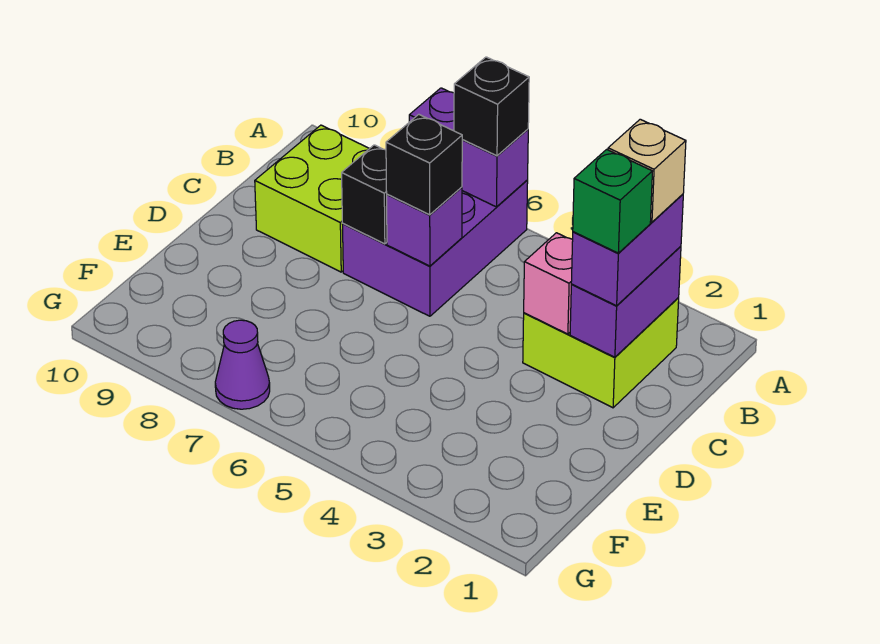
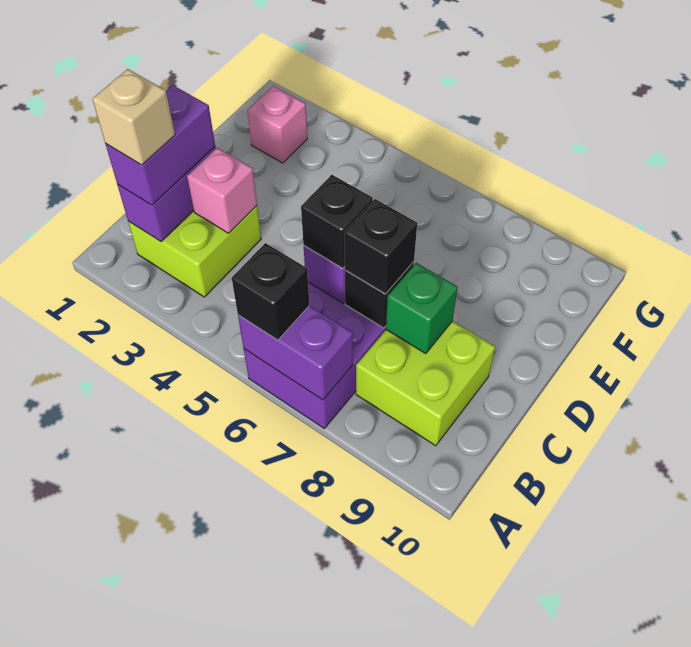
green 1x1 brick [573,149,652,253] -> green 1x1 brick moved to [386,263,458,354]
none -> black 1x1 brick [344,199,417,294]
none -> pink 1x1 brick [247,86,307,163]
purple 1x1 cone [215,320,270,409] -> none

